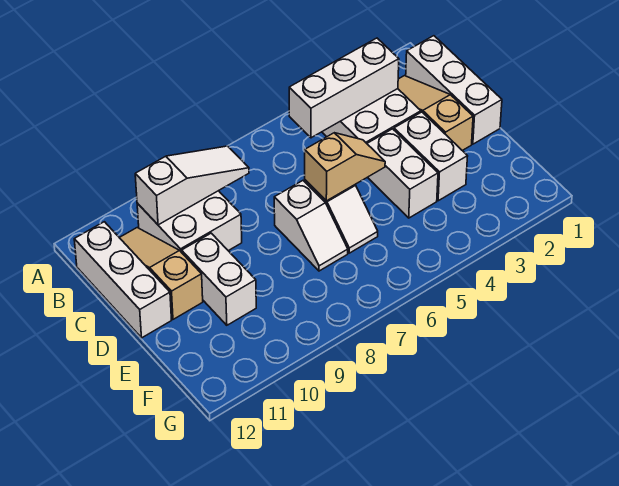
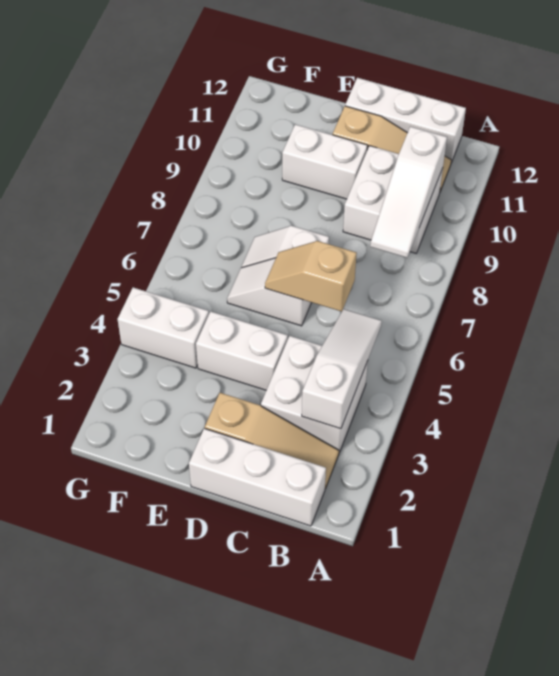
white 1x3 brick [289,38,399,138] -> white 1x3 slope [302,309,382,429]
white 1x2 brick [394,112,468,201] -> white 1x2 brick moved to [118,287,209,368]
tan 1x2 slope [305,133,385,201] -> tan 1x2 slope turned to [265,241,357,312]

